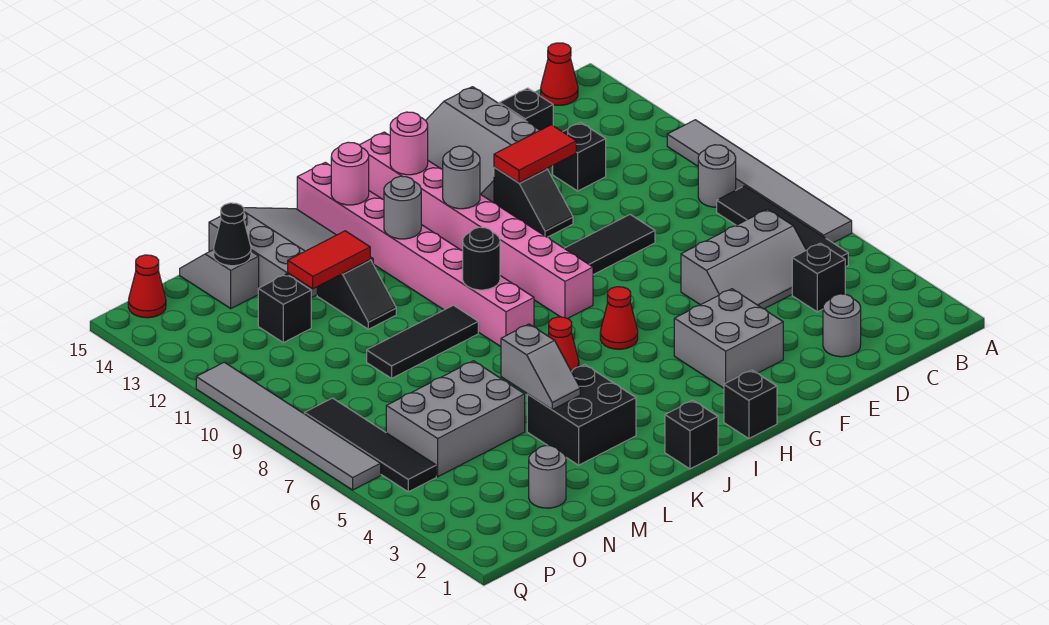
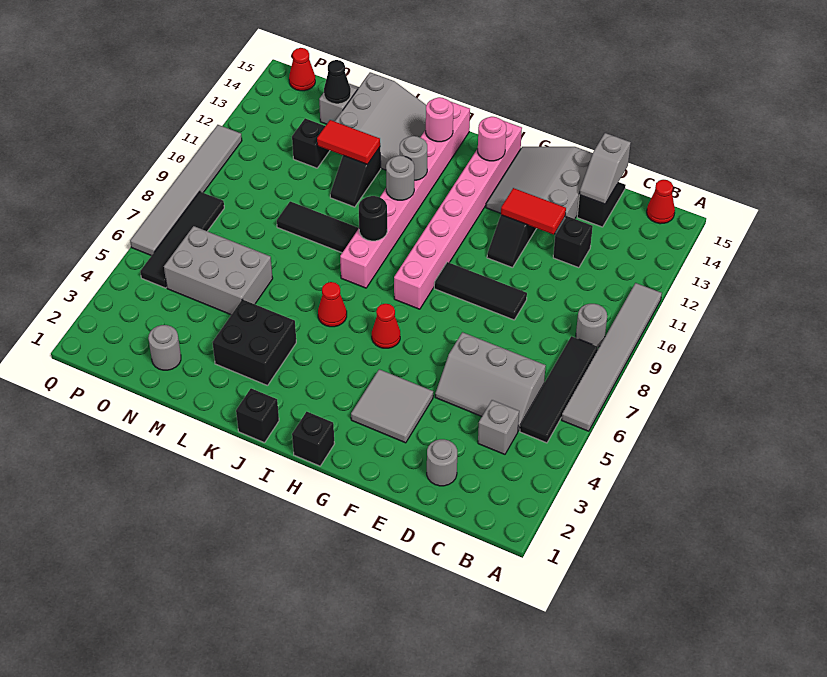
black 1x1 brick [792,243,845,312] -> grey 1x1 brick [478,400,519,454]
grey 2x2 brick [674,289,783,388] -> grey 2x2 tile [351,369,433,443]
grey 1x1 round brick [443,146,480,209] -> grey 1x1 round brick moved to [386,156,414,200]
grey 1x2 slope [501,324,580,409] -> grey 1x2 slope moved to [579,133,631,204]

